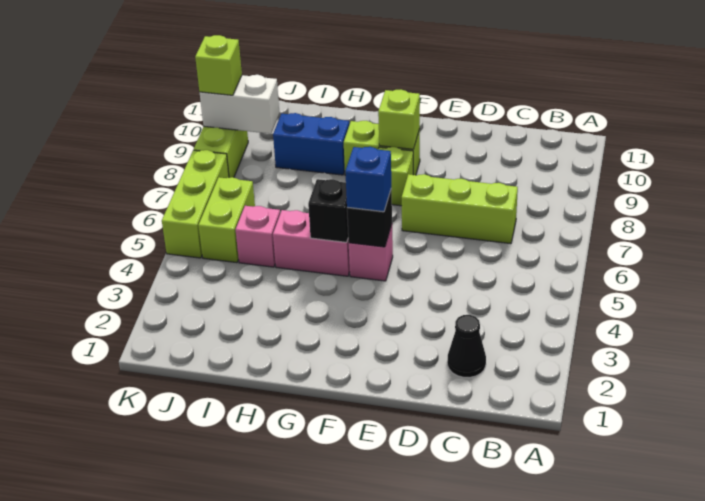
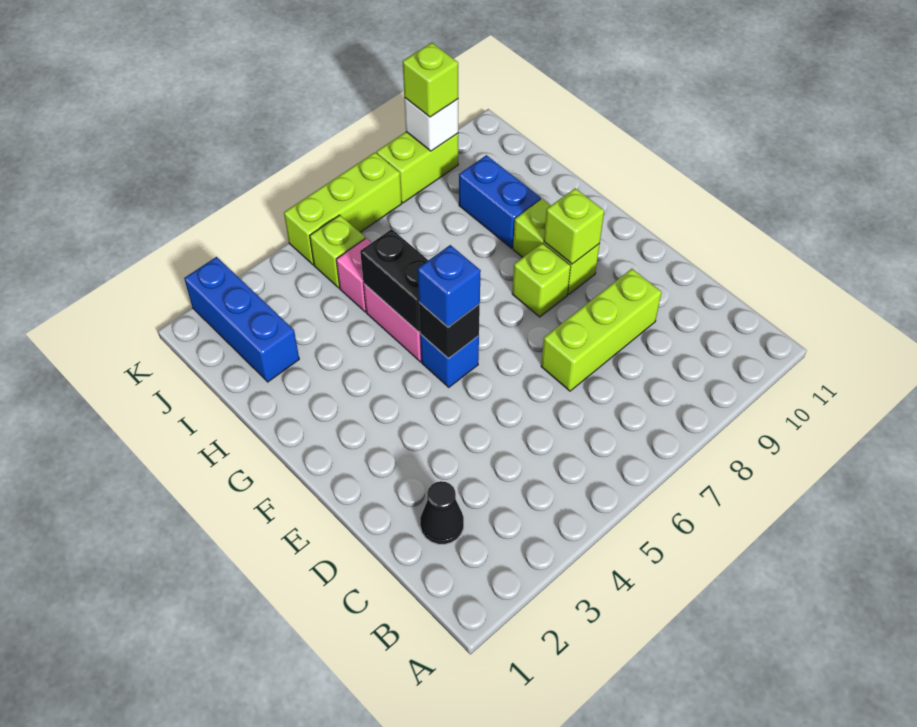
lime 1x3 brick [402,174,518,244] -> lime 1x3 brick turned to [541,269,662,391]
pink 1x1 brick [349,225,393,281] -> blue 1x1 brick [420,334,479,387]
black 1x1 brick [308,179,348,242] -> black 1x2 brick [360,229,428,332]
none -> blue 1x3 brick [184,257,299,382]
lime 1x2 brick [198,177,255,263] -> lime 1x1 brick [310,215,365,288]
white 1x2 brick [200,75,280,134] -> white 1x1 brick [404,98,458,151]

